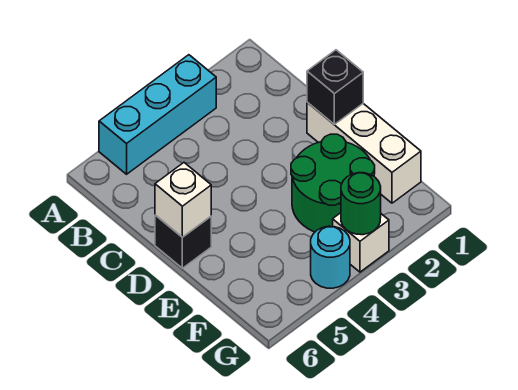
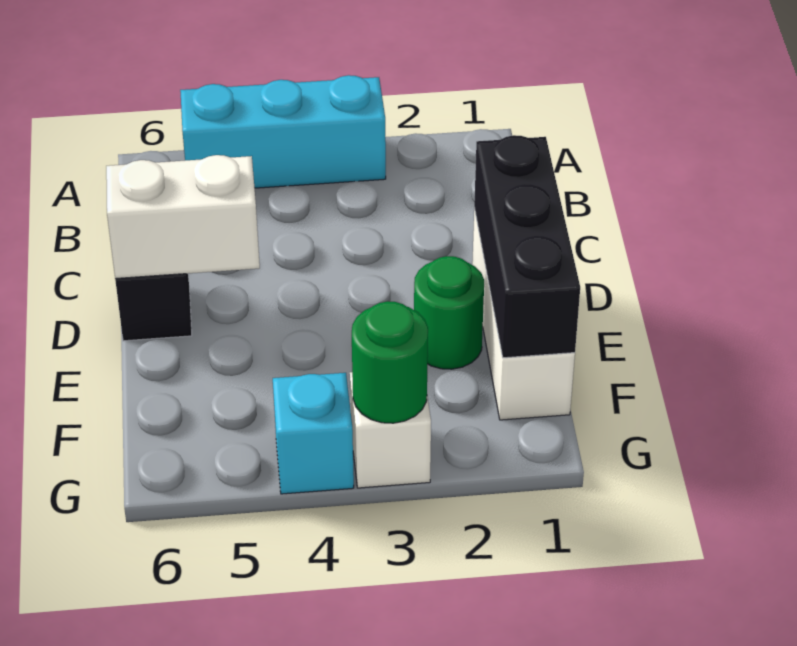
black 1x1 brick [307,50,363,124] -> black 1x3 brick [474,135,580,358]
white 1x1 brick [155,163,211,237] -> white 1x2 brick [106,155,260,279]
green 2x2 round brick [291,134,375,232] -> green 1x1 round brick [414,256,484,369]
cyan 1x1 round brick [311,226,350,288] -> cyan 1x1 brick [273,373,354,494]

